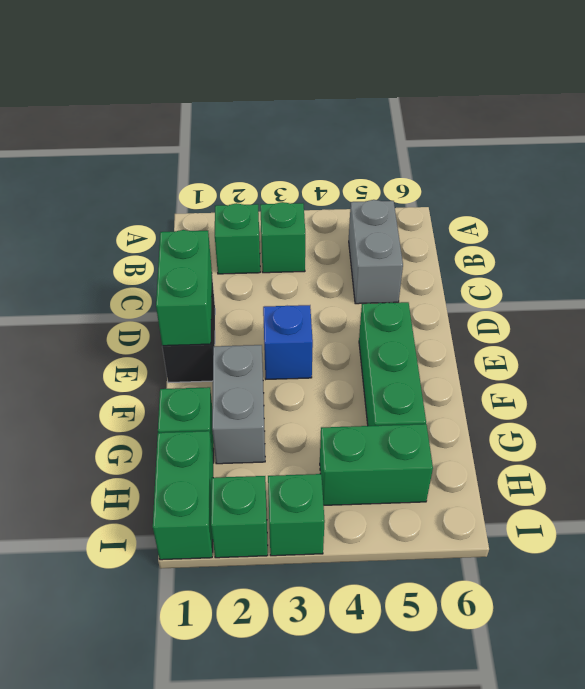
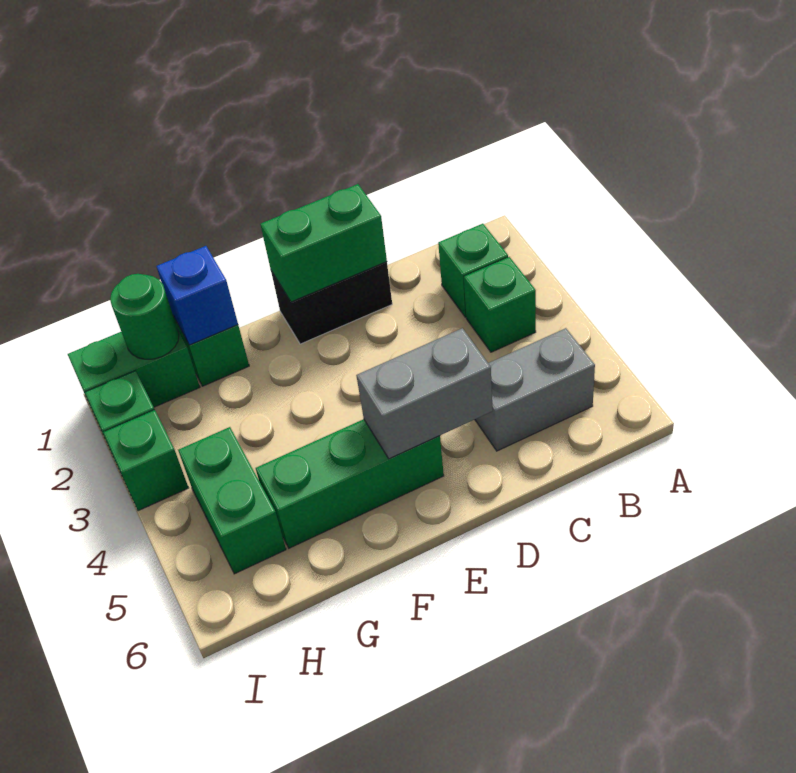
blue 1x1 brick [263,305,313,379] -> blue 1x1 brick moved to [156,246,238,345]
grey 1x2 brick [212,345,265,464] -> grey 1x2 brick moved to [356,328,493,459]
none -> green 1x1 round brick [110,274,179,359]

